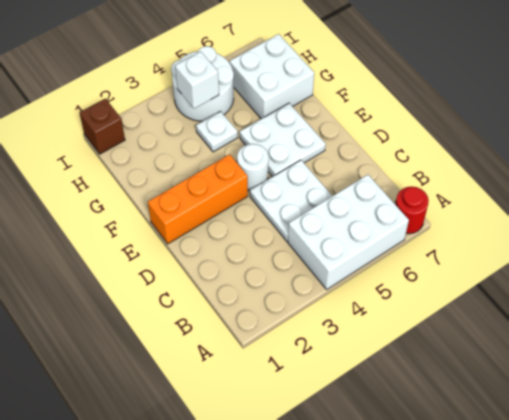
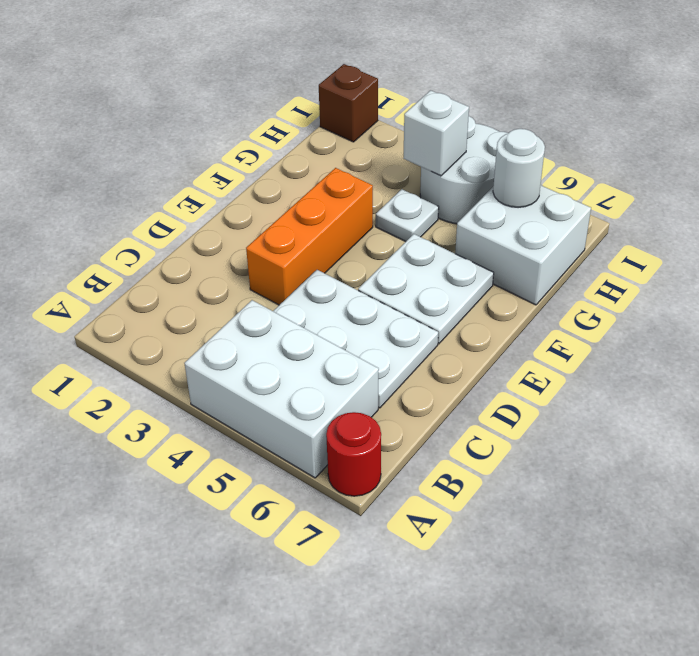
white 2x2 plate [250,160,332,241] -> white 2x3 plate [273,270,438,408]
orange 1x3 brick [148,154,248,244] -> orange 1x3 brick turned to [246,168,373,305]
white 1x1 round brick [237,144,268,190] -> white 1x1 round brick moved to [493,129,545,207]

